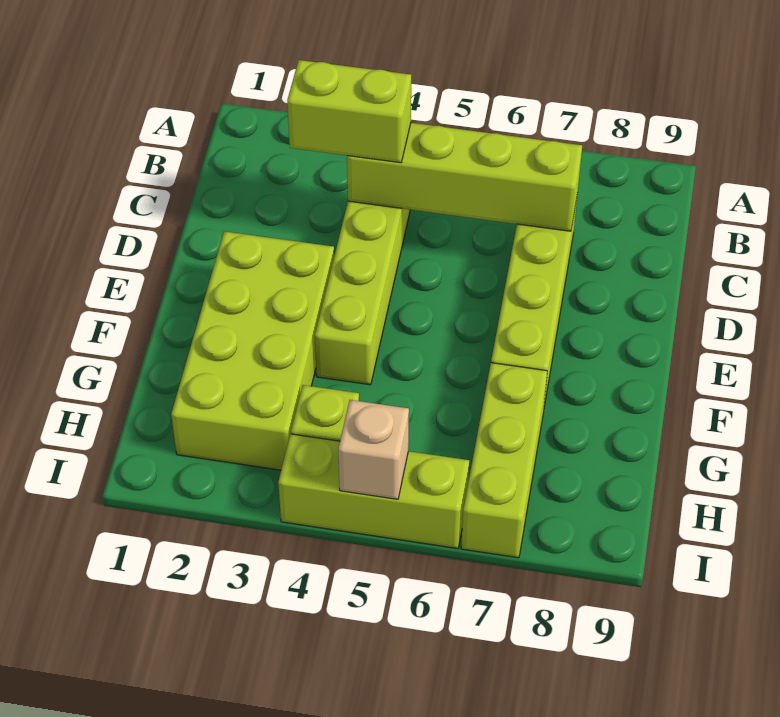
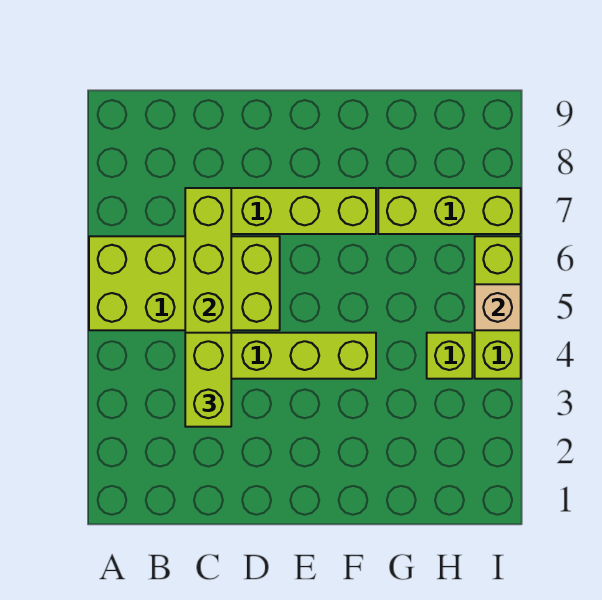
lime 2x4 brick [171,231,334,470] -> lime 2x4 brick moved to [89,236,280,330]

